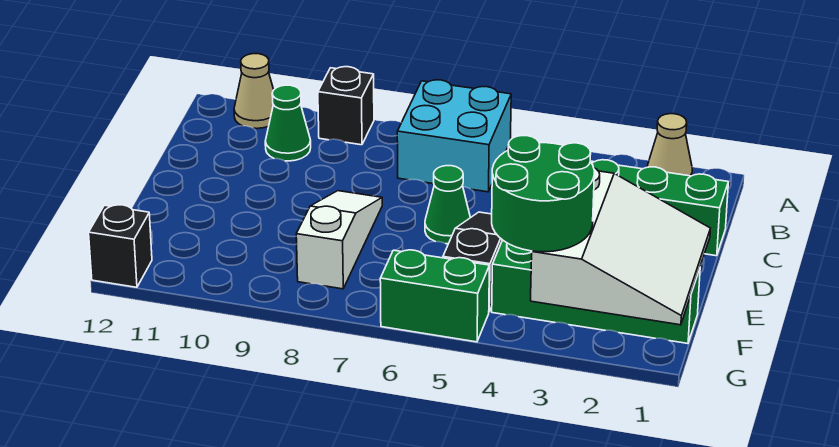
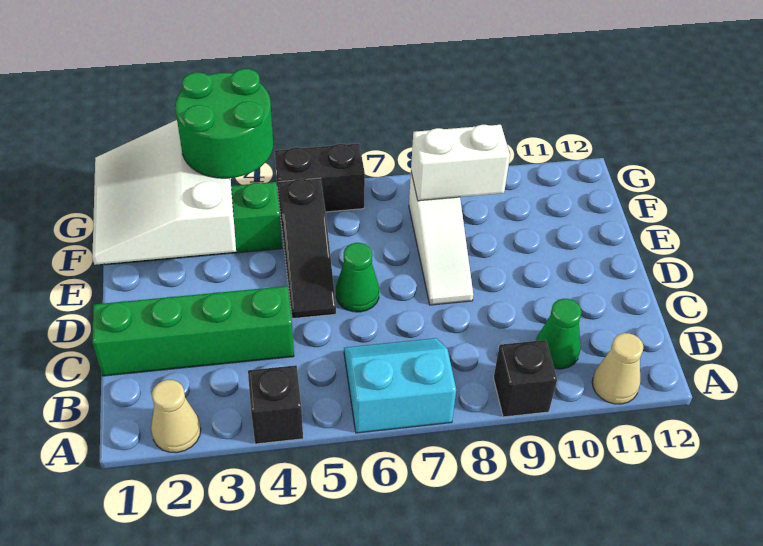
cyan 2x2 brick [397,80,511,192] -> cyan 2x2 slope [344,338,456,433]
none -> white 1x2 brick [411,125,510,201]
green 1x2 brick [380,250,489,342] -> black 1x2 brick [275,144,365,214]
black 1x1 brick [89,205,152,287] -> black 1x1 brick moved to [248,365,303,444]

